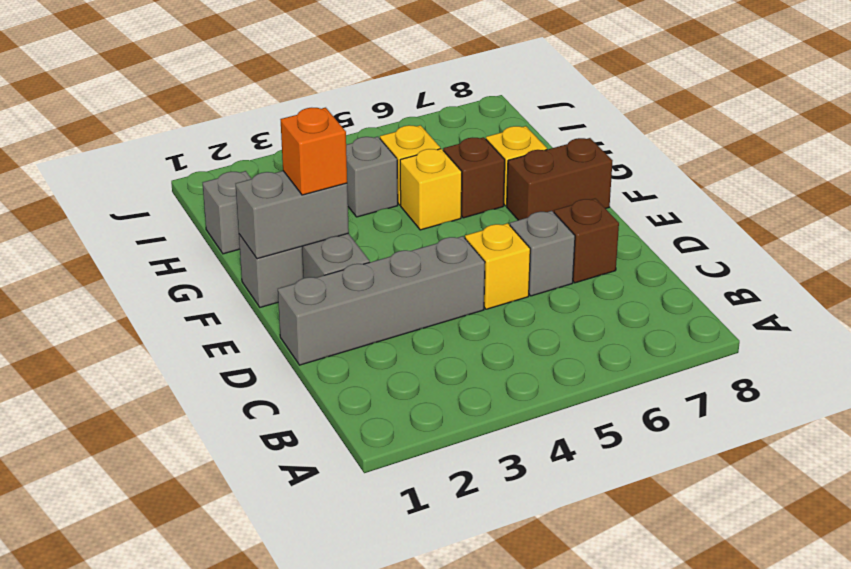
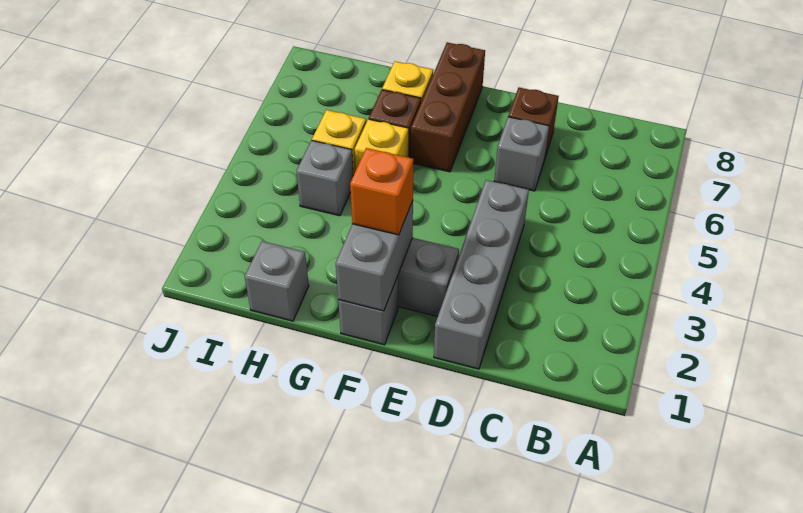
yellow 1x1 brick [465,223,530,309] -> none
brown 1x2 brick [507,138,612,220] -> brown 1x3 brick [411,42,485,172]

